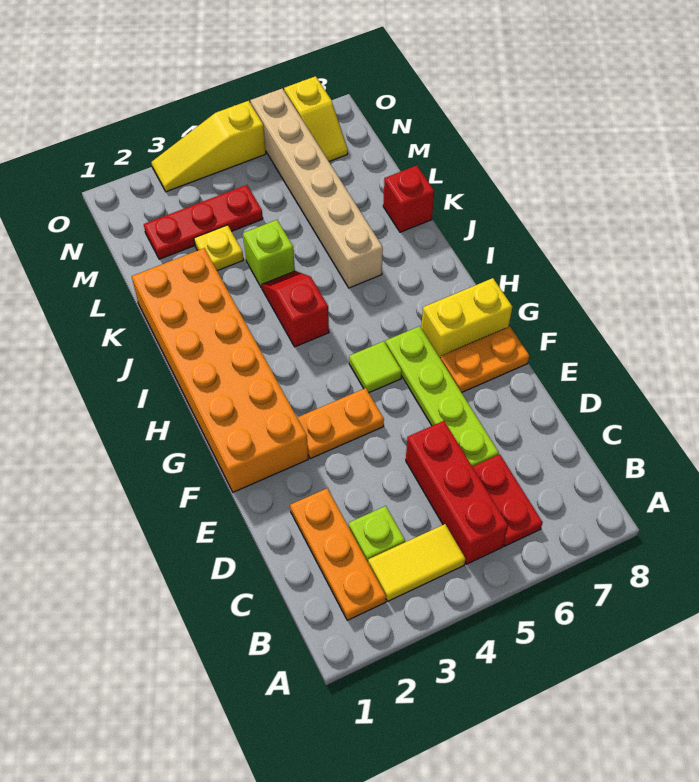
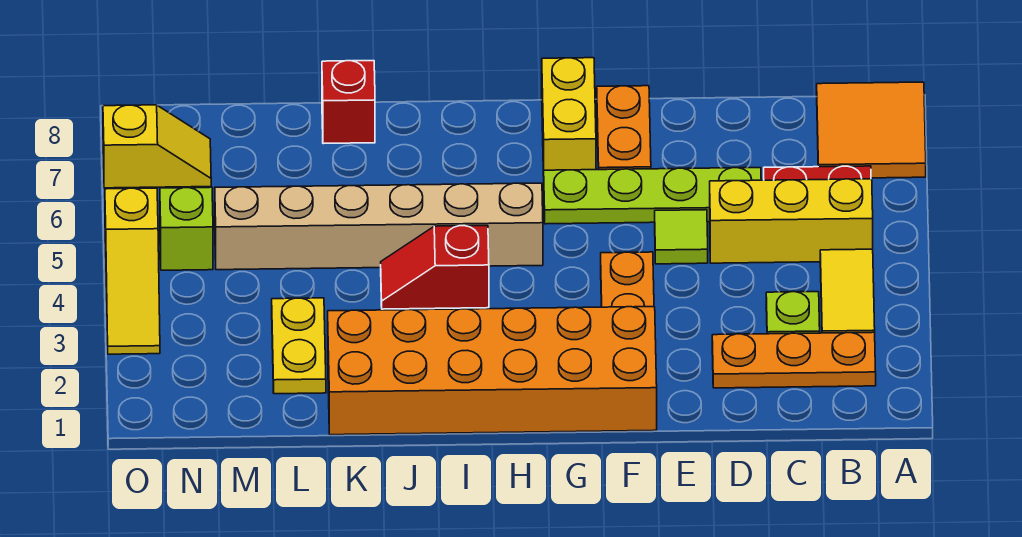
none -> orange 2x2 tile [817,82,926,178]
red 1x3 brick [406,421,508,564] -> yellow 1x3 brick [710,179,873,263]
lime 1x1 tile [349,341,402,393] -> lime 1x1 tile moved to [655,210,708,264]
tan 1x6 brick [250,89,383,288] -> tan 1x6 brick moved to [215,183,543,270]
lime 1x1 brick [243,220,295,288] -> lime 1x1 brick moved to [160,187,213,270]
yellow 1x1 plate [194,225,244,271] -> yellow 1x2 plate [272,298,326,394]
red 1x3 plate [144,185,263,259] -> none

